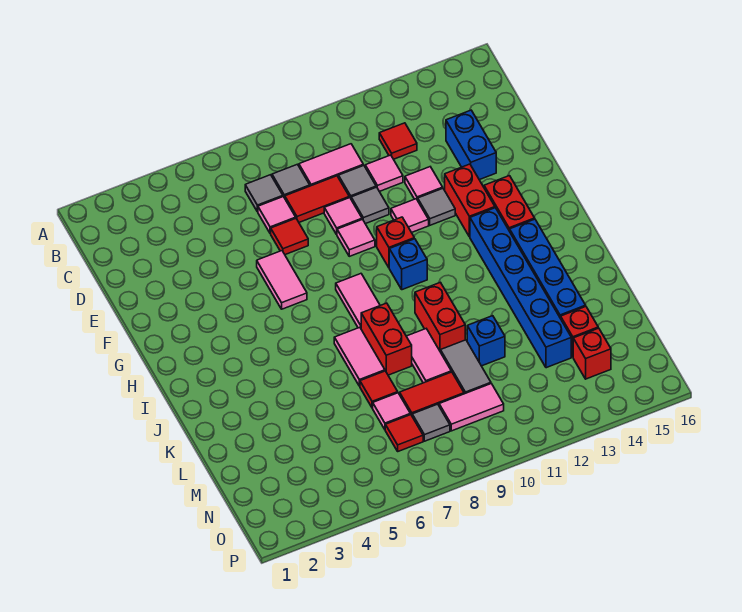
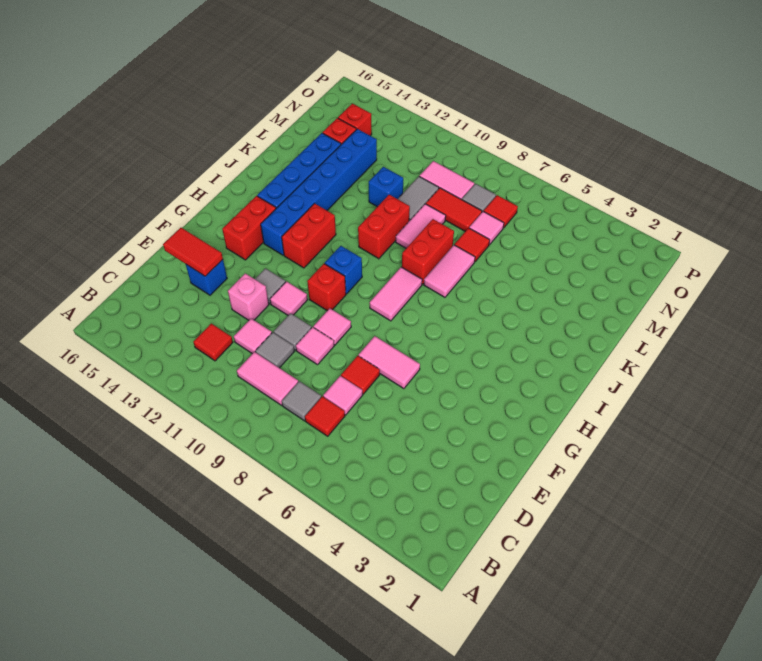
grey 1x1 tile [245,175,283,212] -> red 1x1 tile [305,396,345,436]
red 1x2 tile [285,176,349,222] -> red 1x2 tile moved to [163,228,223,276]
blue 1x2 brick [446,110,496,180] -> blue 1x1 brick [186,260,227,295]
pink 1x1 tile [405,167,443,200] -> pink 1x1 brick [228,273,269,320]
pink 1x2 tile [257,251,307,309] -> pink 1x2 tile turned to [359,336,420,389]
red 1x2 brick [445,164,495,237] -> red 1x2 brick moved to [282,204,336,268]

